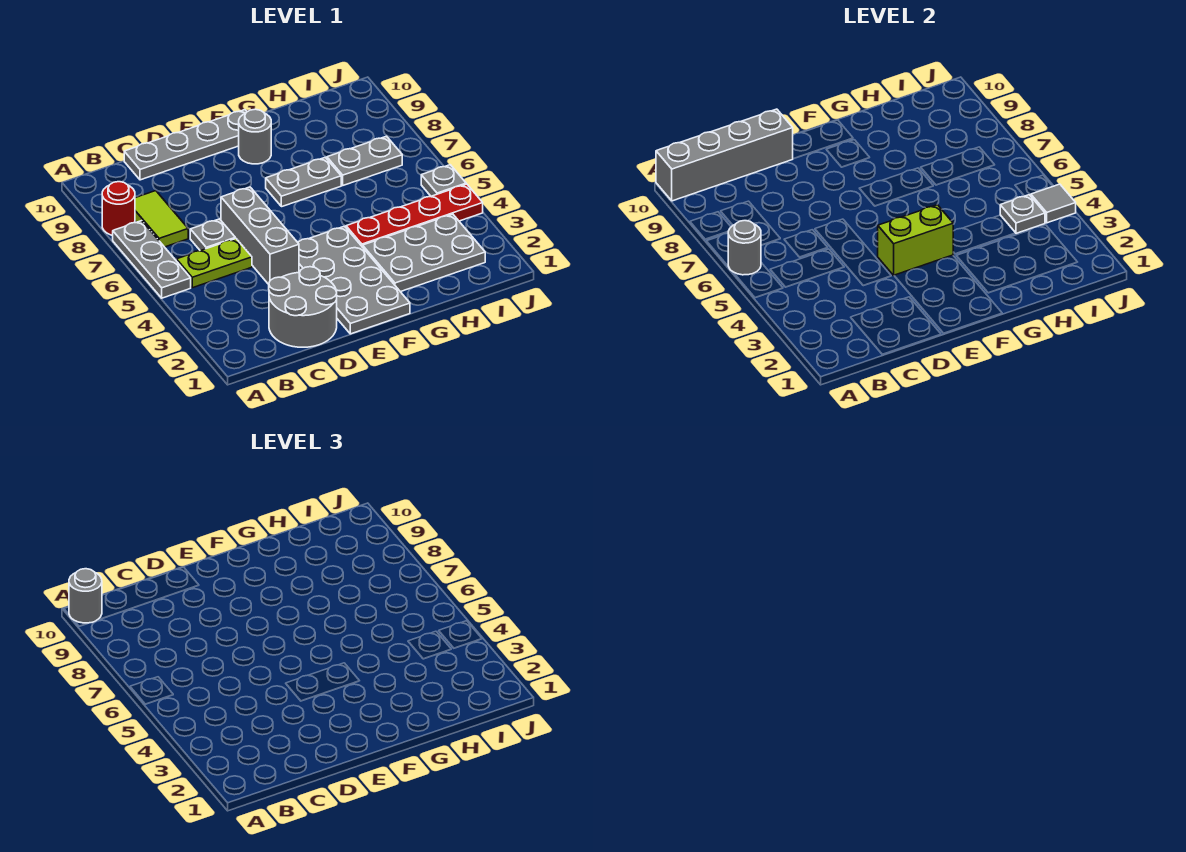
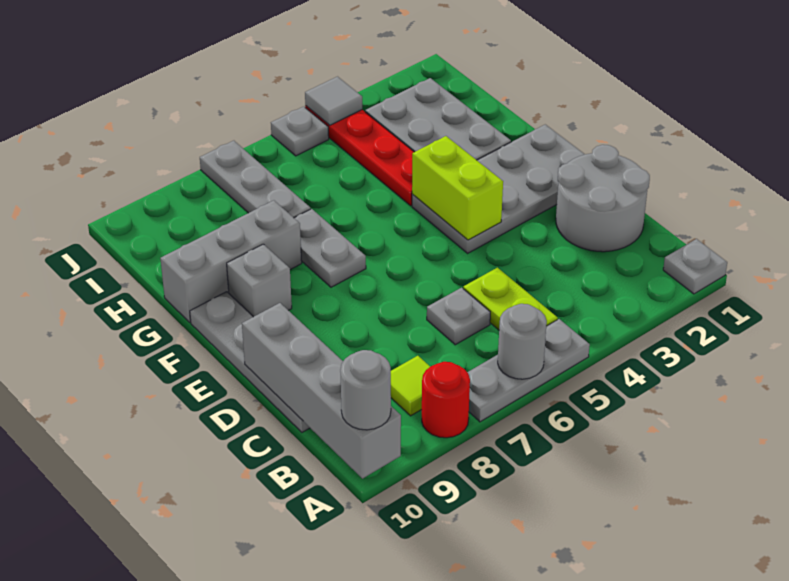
lime 1x2 tile [135,191,188,247] -> lime 1x1 tile [391,356,430,416]
grey 1x3 brick [221,187,299,284] -> grey 1x3 brick moved to [160,200,302,322]
grey 1x1 round brick [239,109,271,164] -> grey 1x1 brick [227,244,292,317]
grey 1x2 plate [327,136,402,185] -> grey 1x3 plate [200,141,311,218]
grey 1x1 plate [1000,195,1045,233] -> grey 1x1 plate moved to [663,239,727,294]

